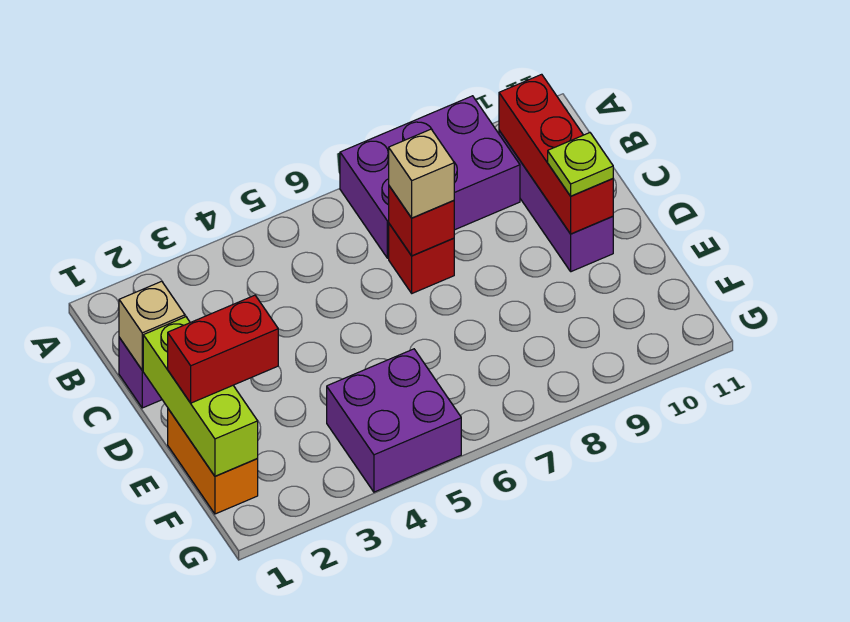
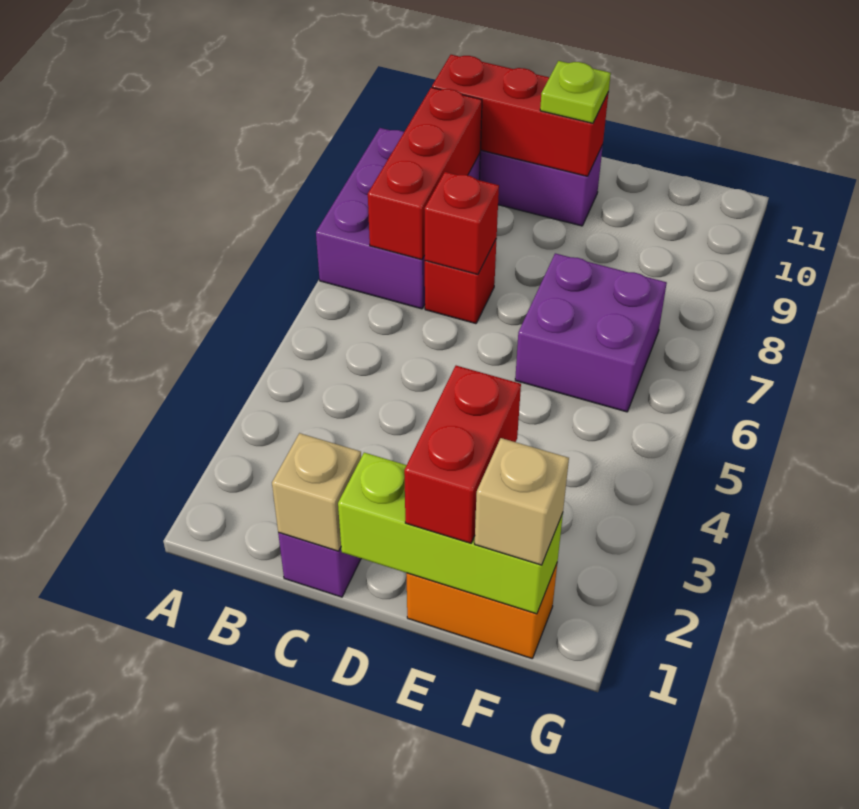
none -> red 1x3 brick [368,87,482,260]
tan 1x1 brick [389,129,454,218] -> tan 1x1 brick moved to [475,438,569,565]
purple 2x2 brick [327,349,461,492] -> purple 2x2 brick moved to [515,253,667,412]

